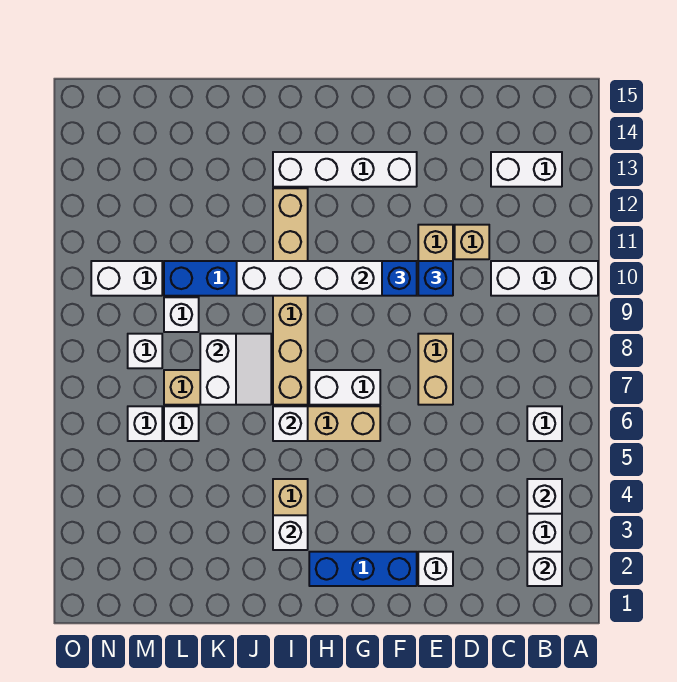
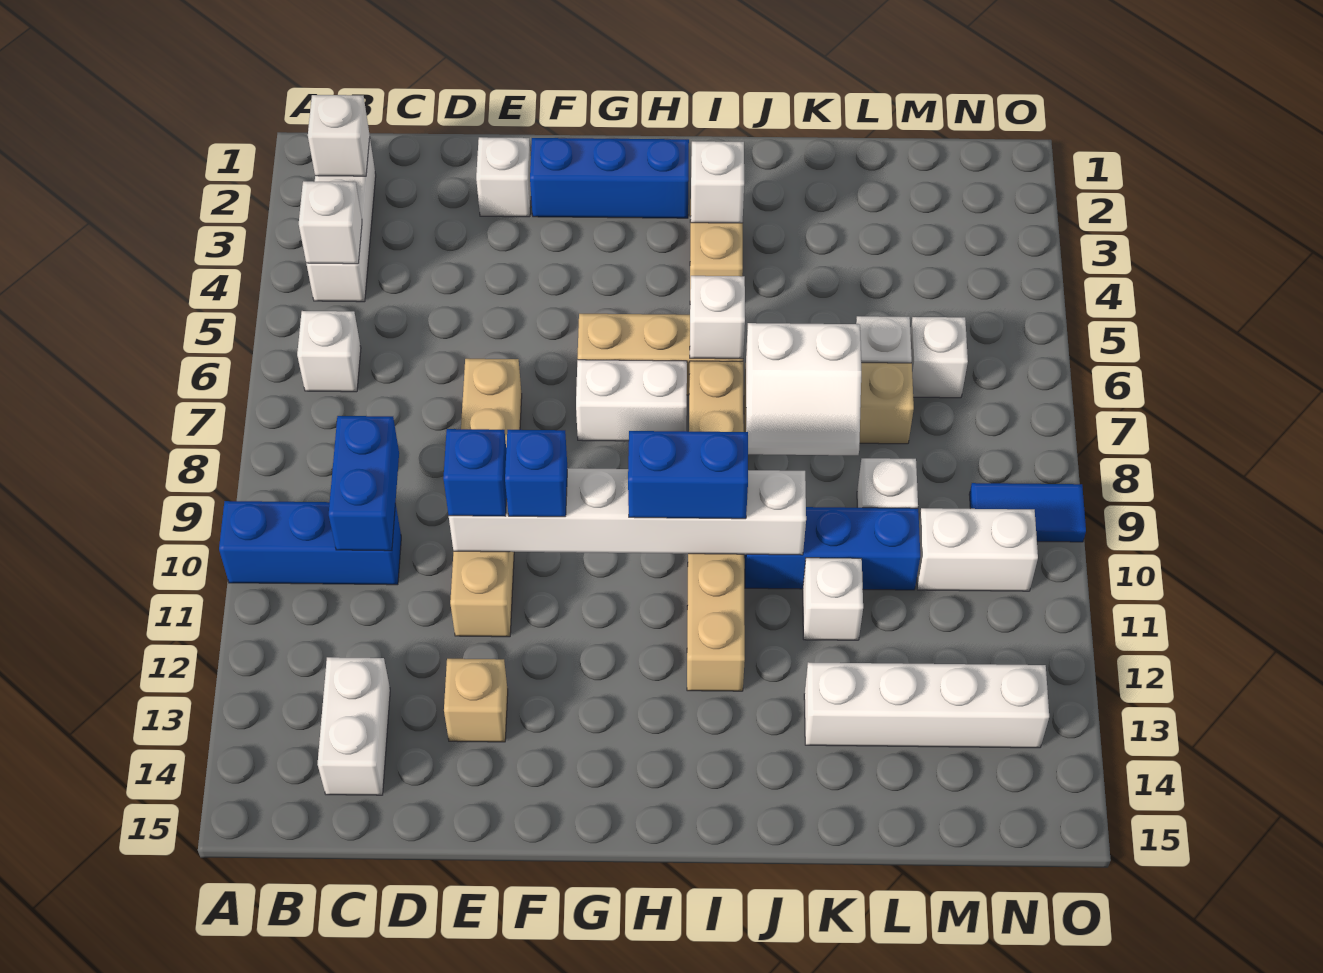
white 1x3 brick [491,261,598,296] -> blue 1x3 brick [219,501,401,585]
white 1x2 brick [491,152,562,187] -> white 1x2 brick turned to [318,657,390,795]
none -> blue 1x2 brick [329,416,399,551]
tan 1x1 brick [455,225,489,259] -> tan 1x1 brick moved to [444,659,508,742]
white 1x4 brick [273,152,417,187] -> white 1x4 brick moved to [804,662,1049,748]
none -> blue 1x2 brick [628,431,748,519]
white 2x2 slope [200,334,271,405] -> white 2x2 slope turned to [746,323,861,455]
white 1x1 brick [128,334,162,368] -> white 1x1 brick moved to [803,558,863,640]
none -> blue 1x2 tile [969,483,1086,542]

